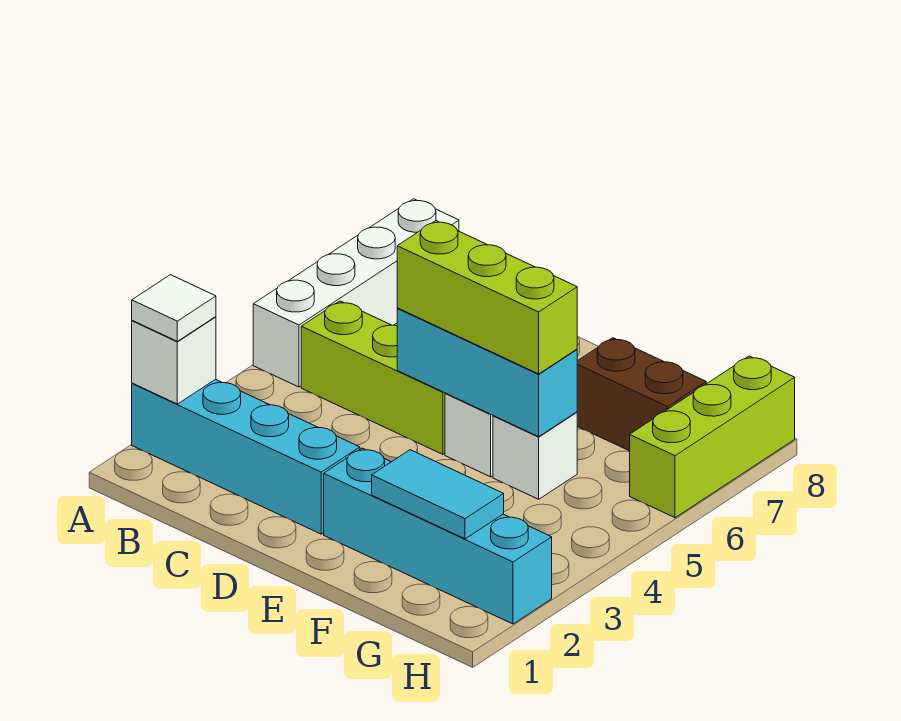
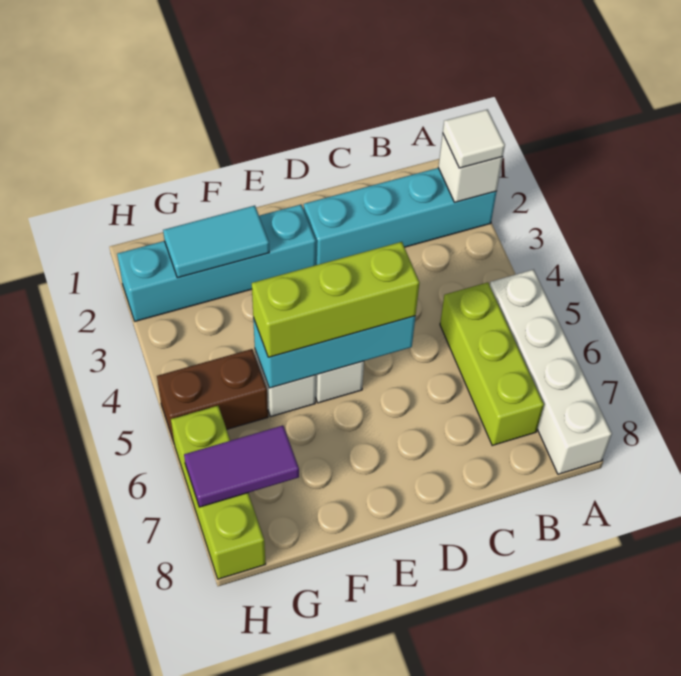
lime 1x3 brick [301,301,445,454] -> lime 1x3 brick turned to [440,282,544,445]
brown 1x2 brick [577,338,706,451] -> brown 1x2 brick moved to [157,349,268,442]
none -> purple 1x2 tile [184,425,299,507]

